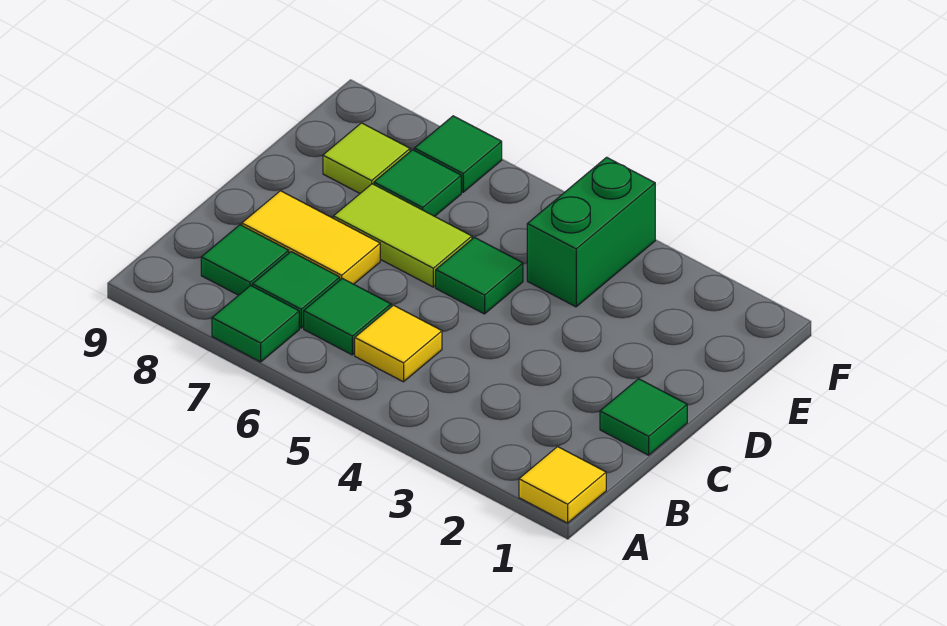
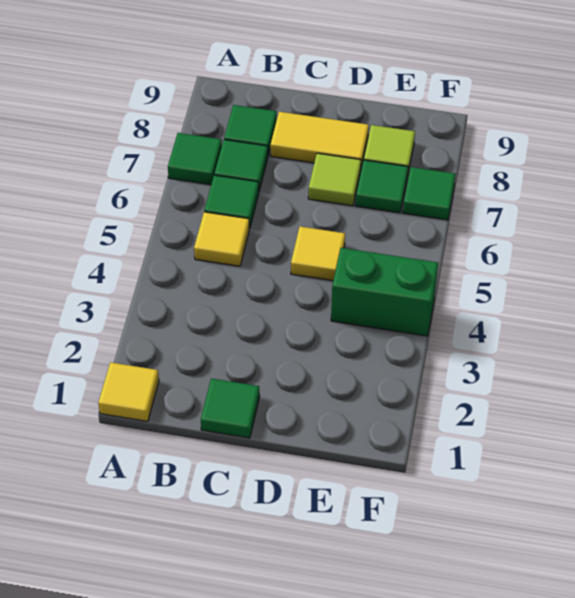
yellow 1x2 tile [242,191,380,284] -> yellow 1x2 tile turned to [270,112,369,167]
green 1x1 tile [436,238,523,314] -> yellow 1x1 tile [291,226,345,281]
lime 1x2 tile [334,184,472,287] -> lime 1x1 tile [308,153,361,206]

